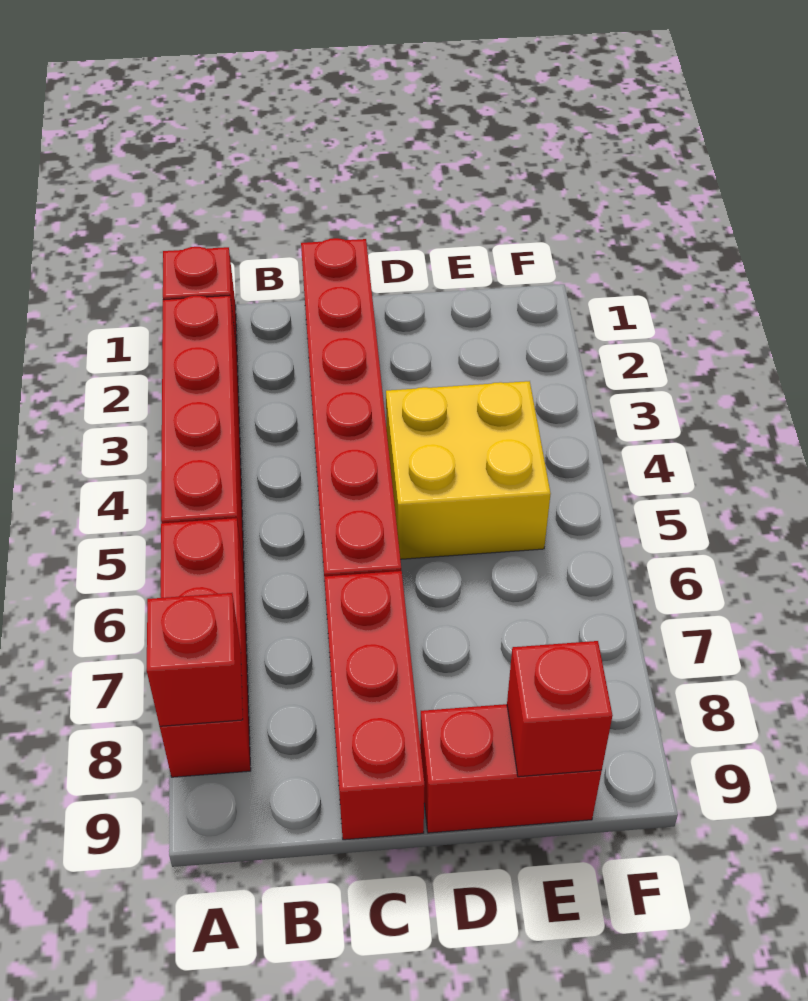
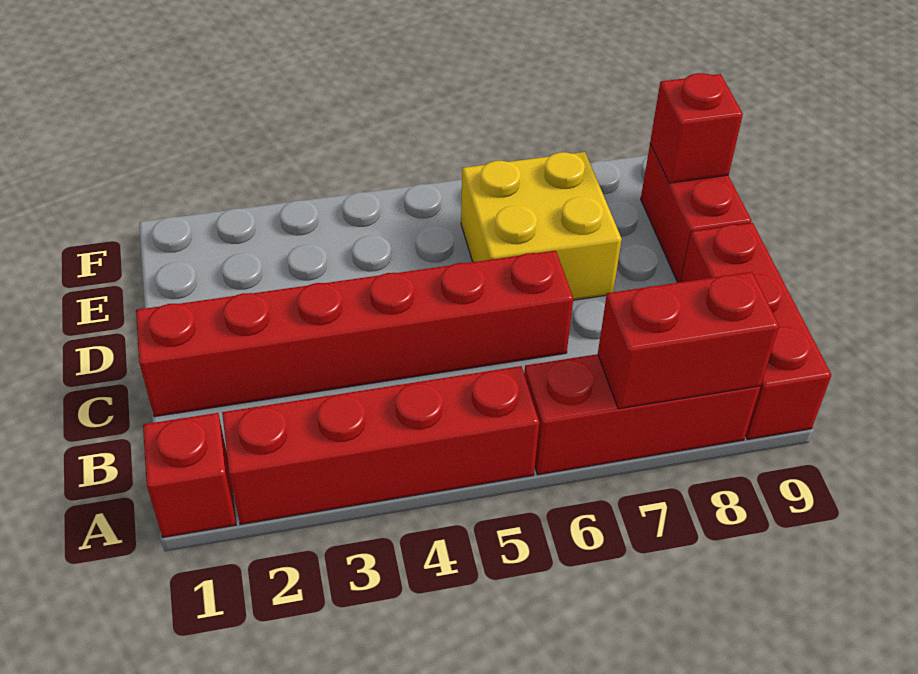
red 1x1 brick [147,593,243,726] -> red 1x2 brick [598,272,779,409]
red 1x3 brick [324,571,425,840] -> red 1x3 brick turned to [681,223,832,440]
yellow 2x2 brick [386,381,551,559] -> yellow 2x2 brick moved to [461,152,622,300]

